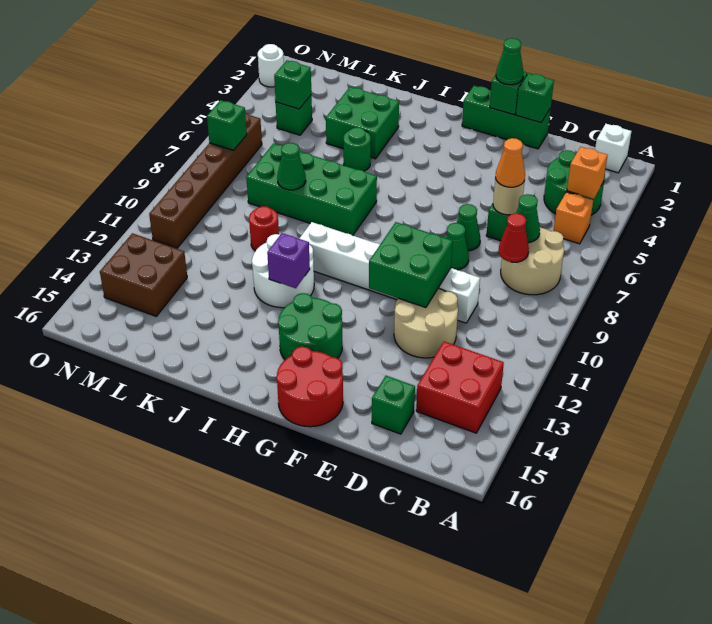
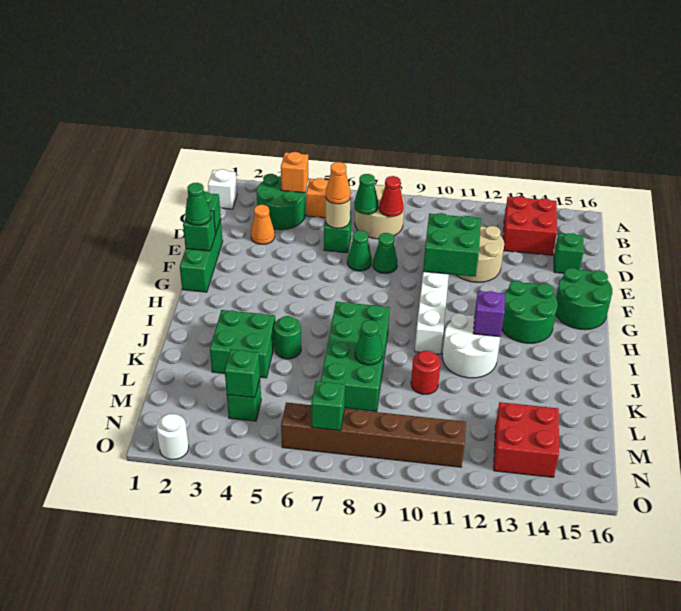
none -> orange 1x1 cone [251,205,275,244]
red 2x2 round brick [277,347,343,427] -> green 2x2 round brick [556,268,612,330]
brown 2x2 brick [100,233,187,316] -> red 2x2 brick [494,402,559,477]

